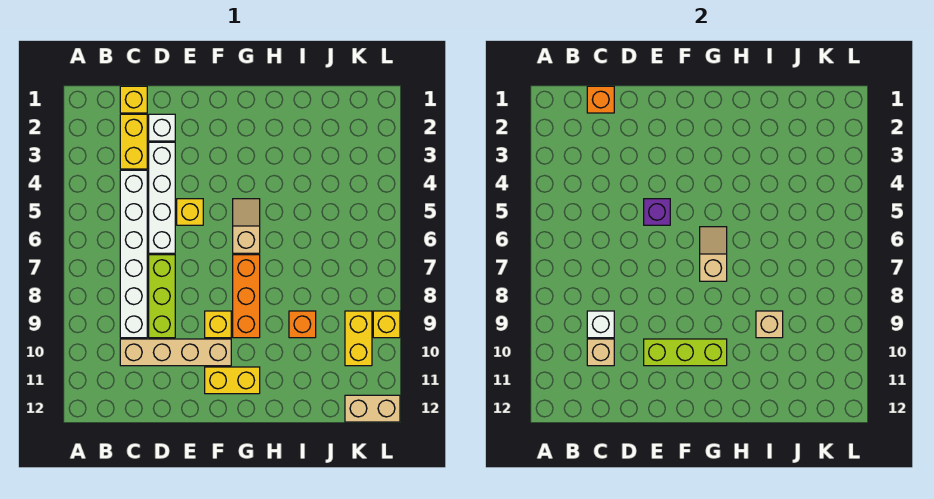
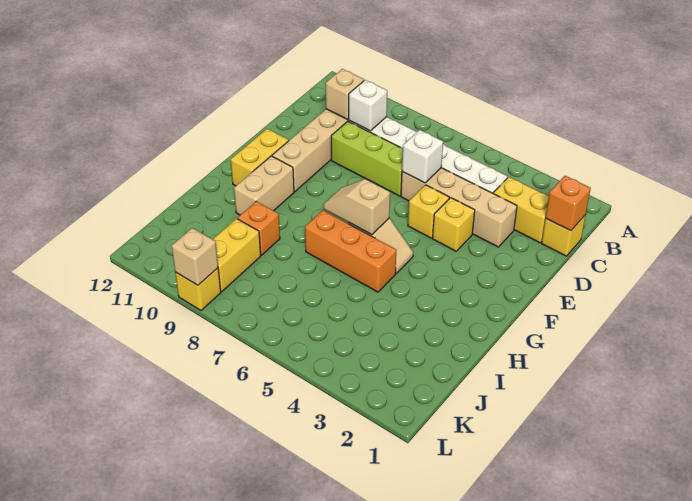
white 1x1 brick [149,114,175,141] -> white 1x1 brick moved to [402,130,443,183]
white 1x4 brick [149,142,175,253] -> tan 1x4 brick [401,168,517,247]
purple 1x1 brick [644,199,670,225] -> none
lime 1x3 brick [644,339,727,366] -> none
yellow 1x1 brick [205,311,231,338] -> yellow 1x1 brick moved to [433,198,475,251]
tan 1x2 slope [700,227,727,281] -> tan 1x2 slope turned to [324,179,390,235]
orange 1x3 brick [233,255,260,338] -> orange 1x3 brick moved to [305,210,396,292]
tan 1x1 brick [756,311,783,338] -> tan 1x1 brick moved to [172,228,218,285]
yellow 1x2 brick [345,311,372,366] -> yellow 1x2 brick turned to [213,219,261,292]
tan 1x2 brick [345,395,400,422] -> tan 1x2 brick moved to [234,156,294,215]

